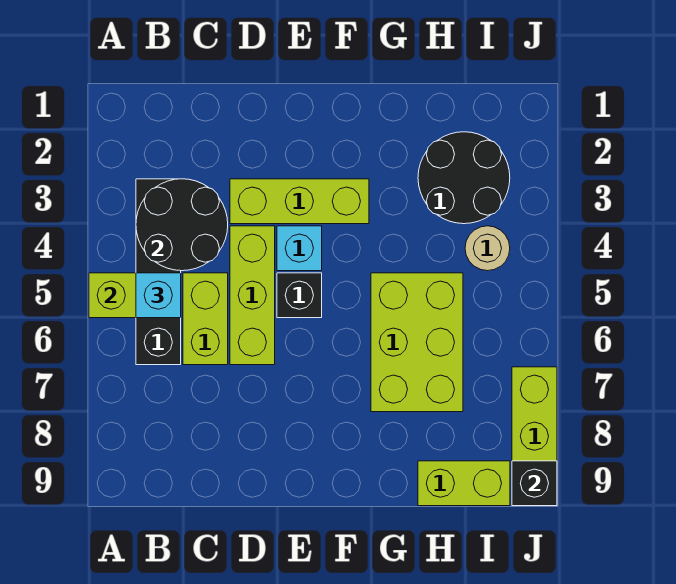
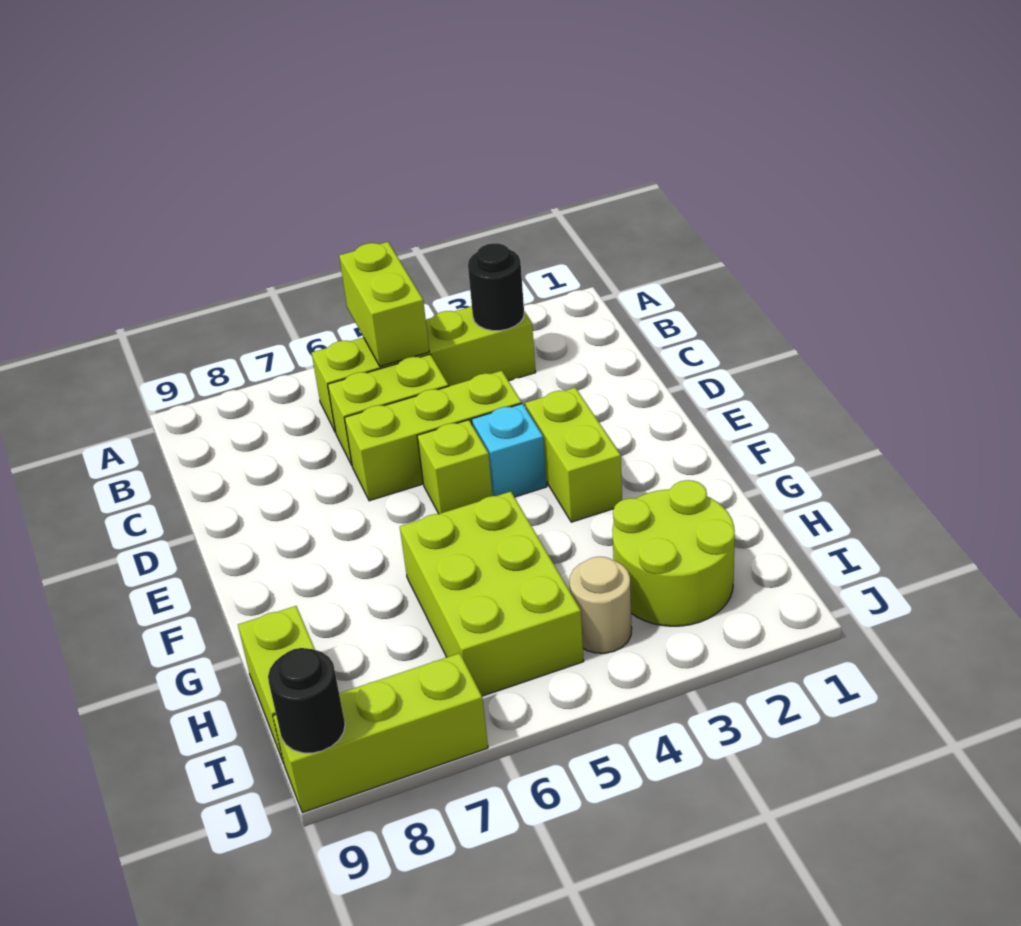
black 1x4 brick [136,179,181,365] -> lime 1x4 brick [312,306,536,433]
black 2x2 round brick [136,179,228,271] -> black 1x1 round brick [468,243,524,331]
cyan 1x1 brick [136,273,181,318] -> none
lime 1x3 brick [230,179,369,224] -> lime 1x2 brick [525,388,622,522]
black 1x1 brick [277,273,322,318] -> lime 1x1 brick [417,420,493,514]
lime 2x3 brick [371,273,463,412] -> lime 2x3 brick turned to [400,492,584,696]
black 2x2 round brick [418,132,510,224] -> lime 2x2 round brick [612,480,735,626]
black 1x1 brick [512,461,557,506] -> black 1x1 round brick [268,648,345,753]

